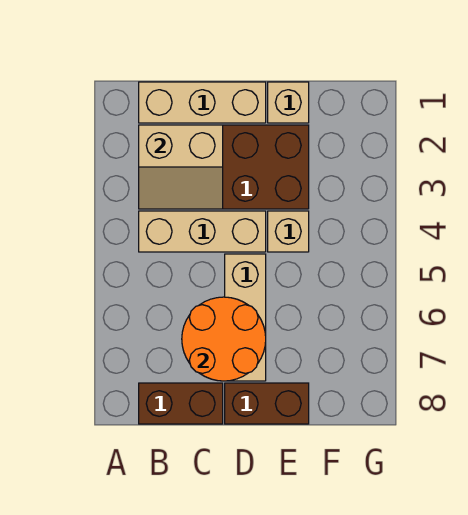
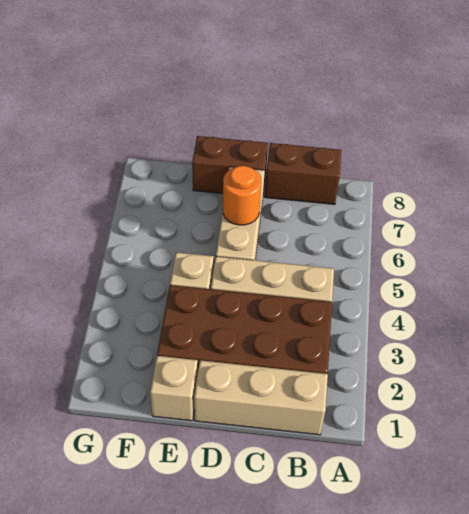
tan 2x2 slope [139,125,223,209] -> none
orange 2x2 round brick [182,297,266,381] -> orange 1x1 round brick [223,166,261,225]

